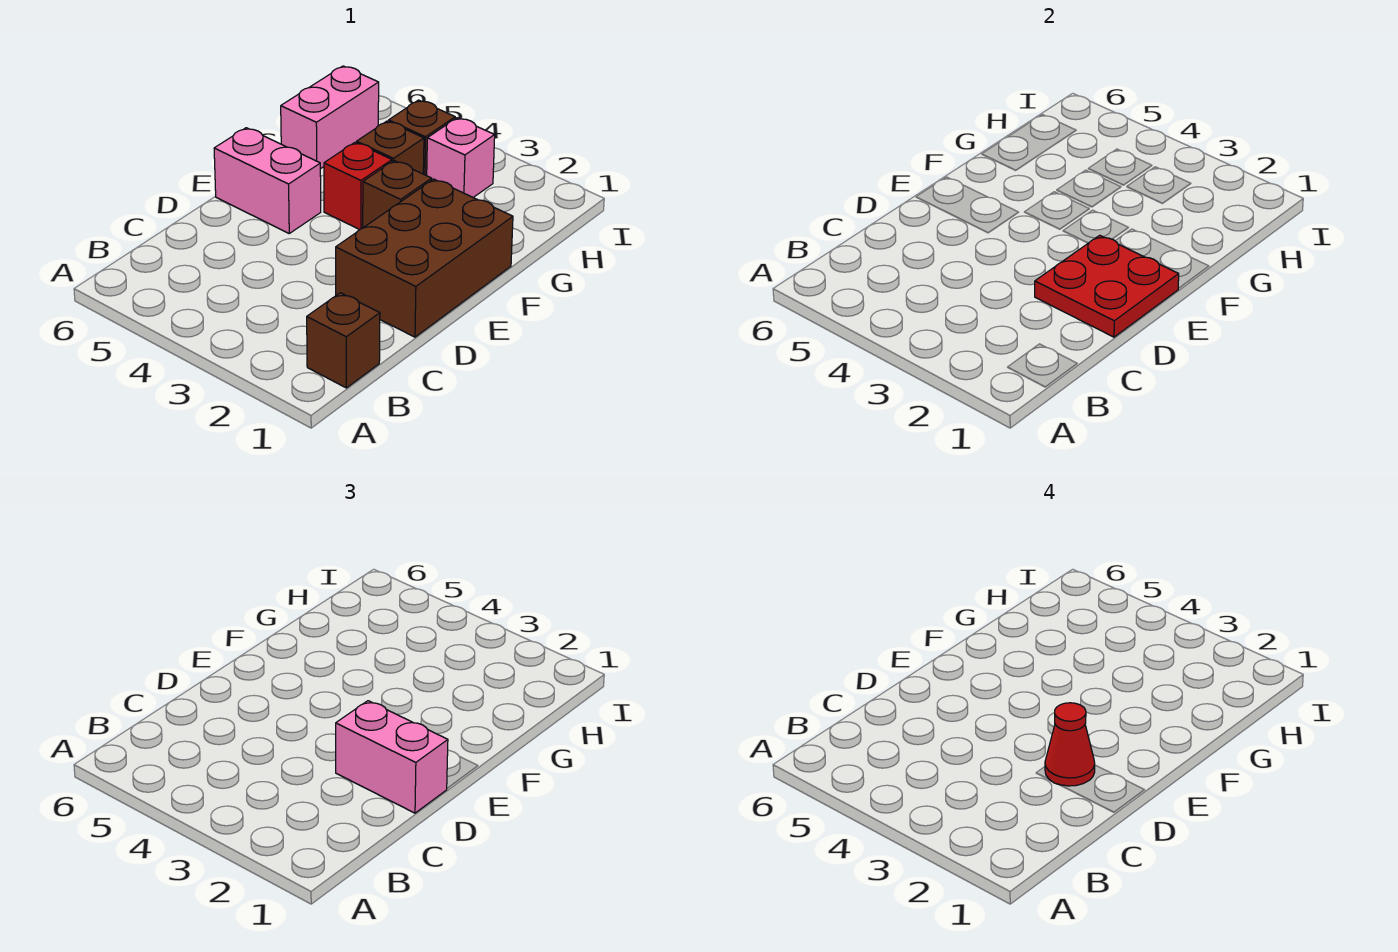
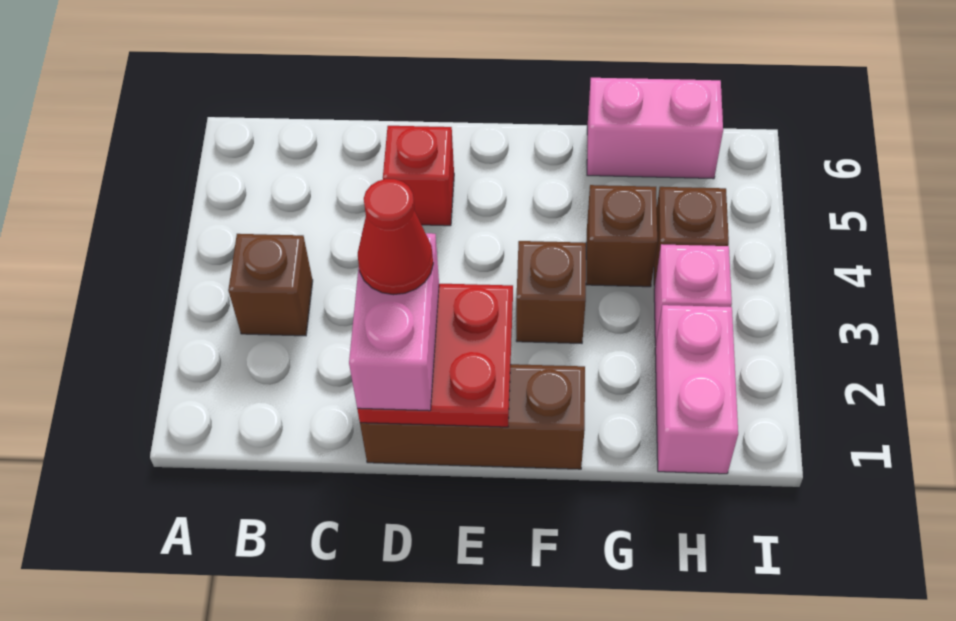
brown 1x1 brick [307,293,380,388] -> brown 1x1 brick moved to [228,234,313,336]
brown 2x3 brick [336,179,513,337] -> brown 1x3 brick [360,364,585,469]
pink 1x2 brick [214,128,321,233] -> pink 1x2 brick moved to [655,305,738,474]
red 1x1 brick [324,142,392,230] -> red 1x1 brick moved to [383,126,454,226]

